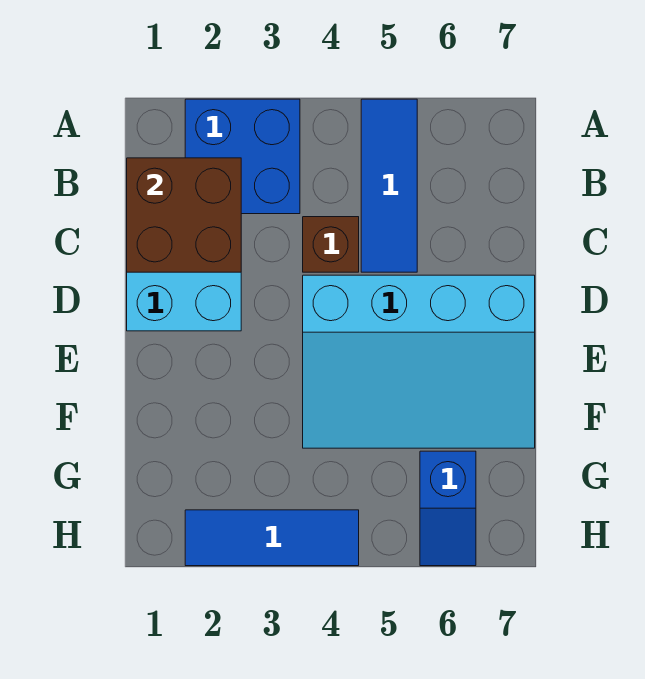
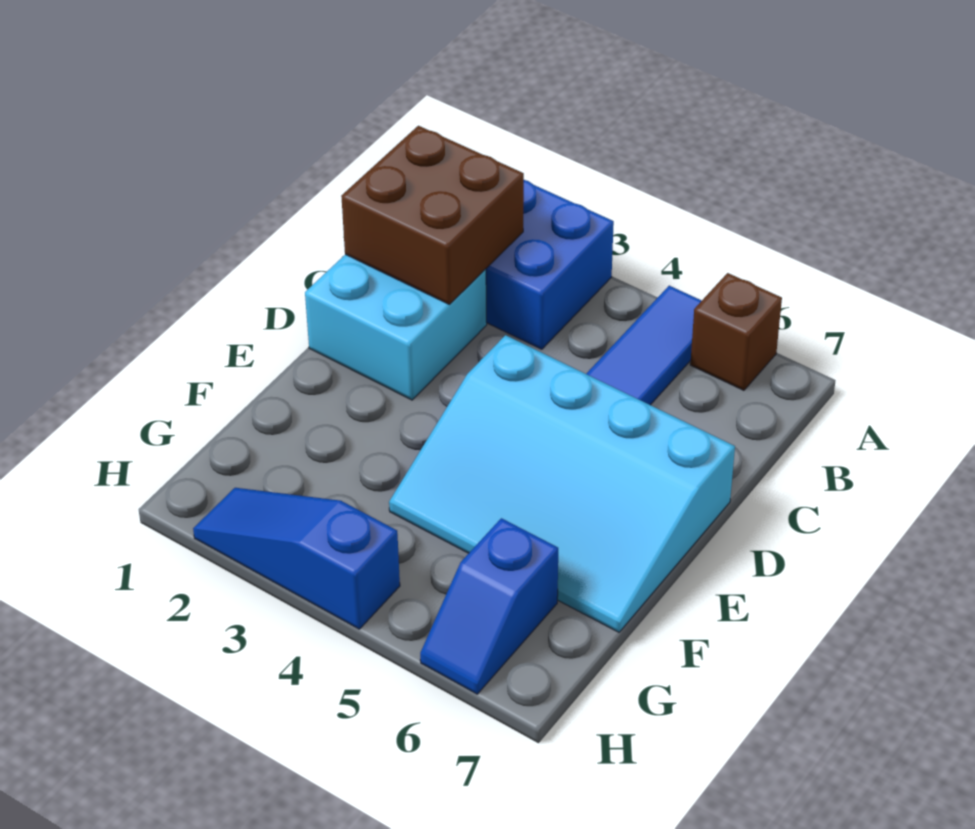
brown 1x1 brick [303,217,359,272] -> brown 1x1 brick moved to [690,273,782,390]
blue 1x3 tile [185,510,359,566] -> blue 1x3 slope [193,488,400,629]

